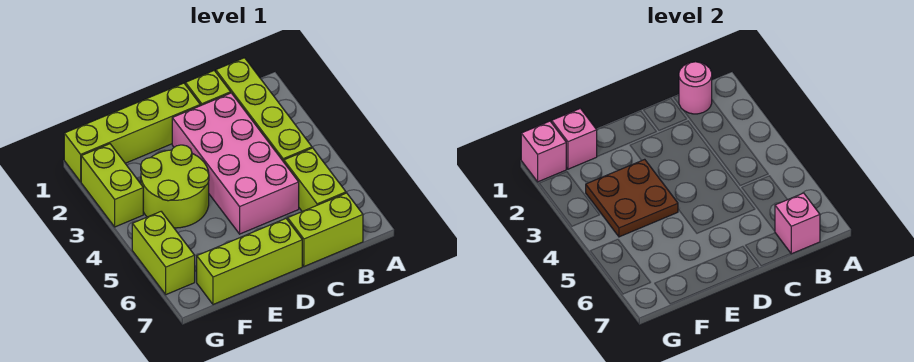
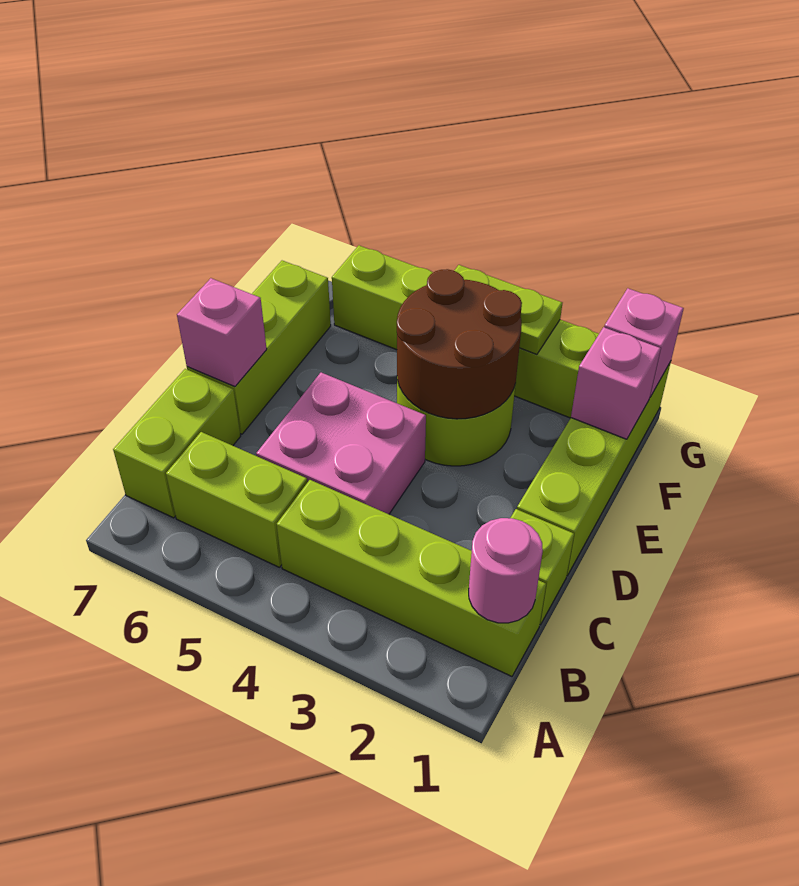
pink 1x1 brick [775,193,820,254] -> pink 1x1 brick moved to [177,278,267,387]
pink 2x4 brick [172,93,299,234] -> pink 2x2 brick [256,373,426,514]
brown 2x2 plate [586,159,678,237] -> brown 2x2 round brick [397,269,522,419]
none -> lime 1x2 plate [454,265,562,354]

